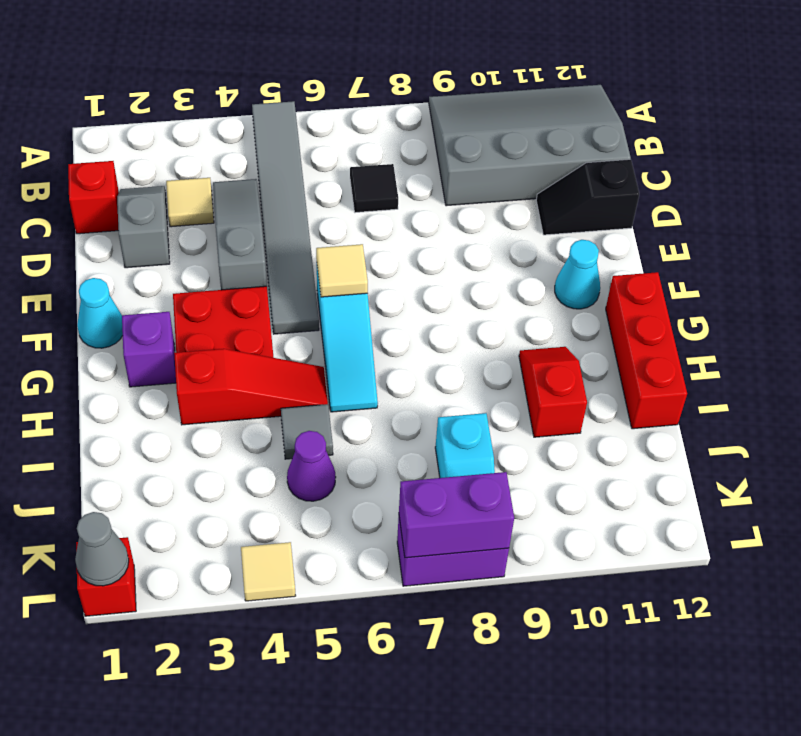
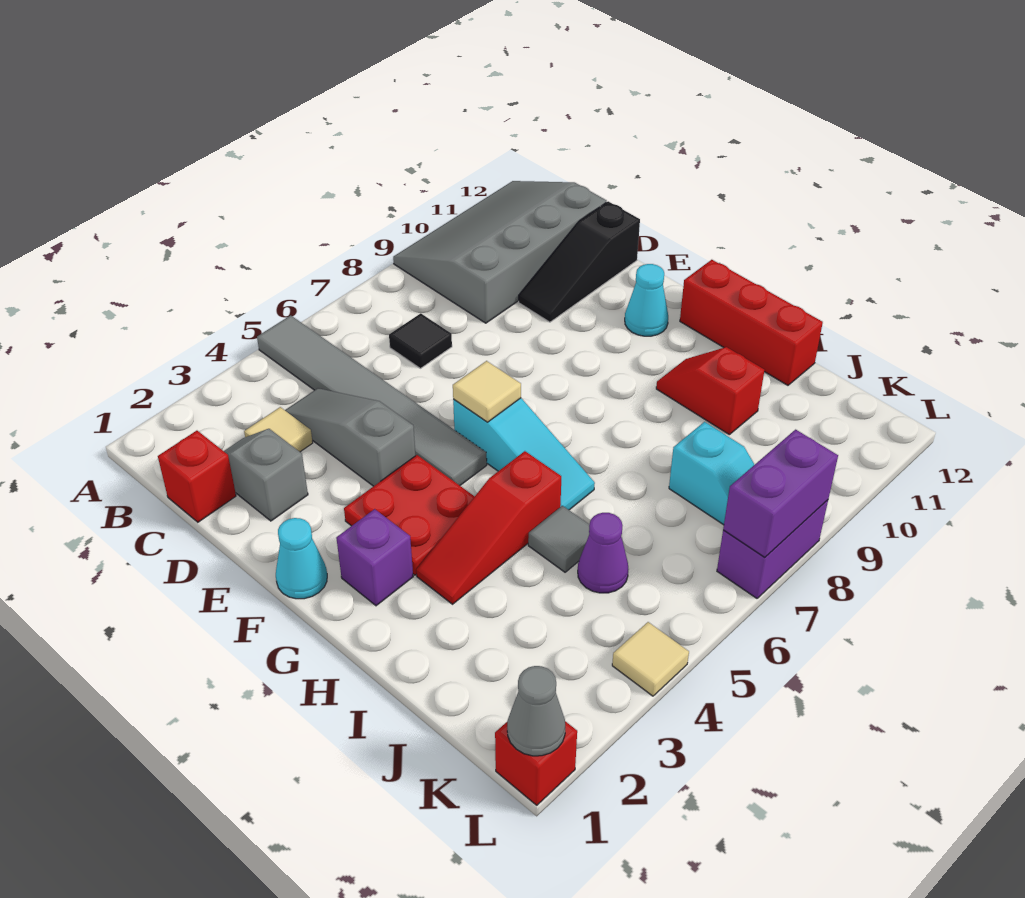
black 1x2 slope [536,159,639,235] -> black 1x3 slope [519,201,640,322]
red 1x3 slope [174,349,328,425] -> red 1x3 slope turned to [416,451,561,604]

